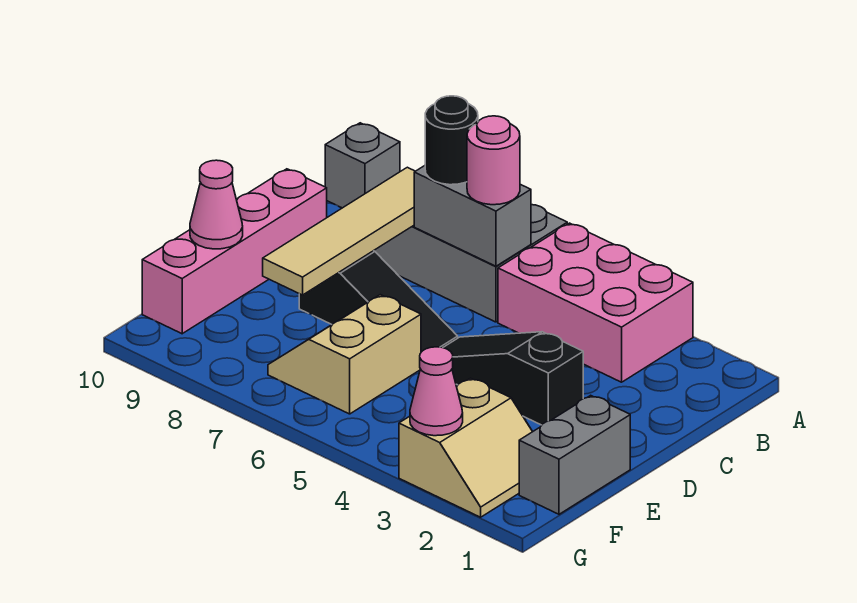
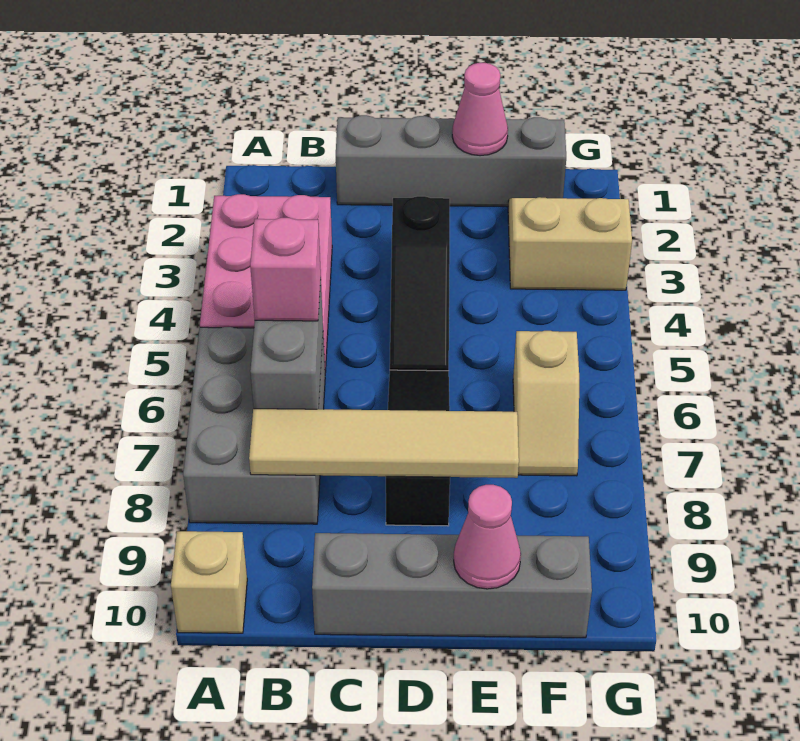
grey 1x1 brick [325,123,400,208] -> tan 1x1 brick [171,531,247,633]
pink 1x1 round brick [467,116,520,205] -> pink 1x1 brick [250,218,321,321]
black 1x1 round brick [425,96,478,185] -> none
pink 1x4 brick [142,169,327,334] -> grey 1x4 brick [312,533,592,638]
grey 1x2 brick [519,395,630,514] -> grey 1x4 brick [336,115,566,207]
tan 2x2 slope [268,295,421,414] -> tan 1x2 slope [513,331,579,476]
pink 1x1 cone [410,347,463,436] -> pink 1x1 cone moved to [452,63,508,156]

